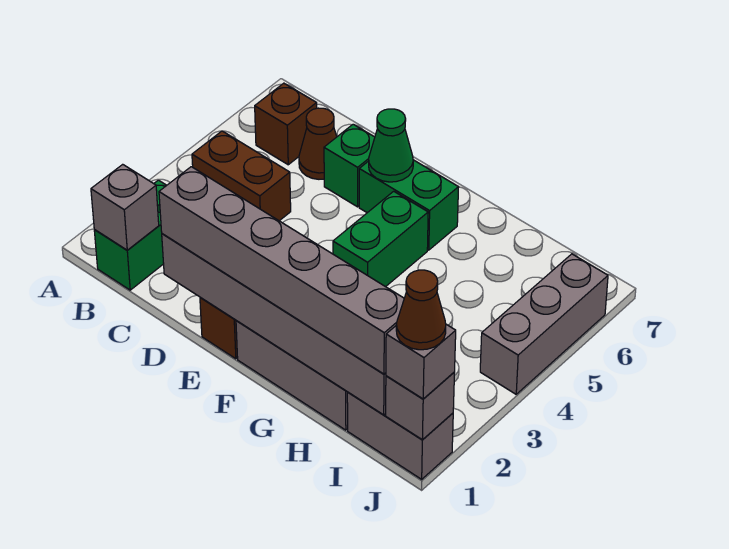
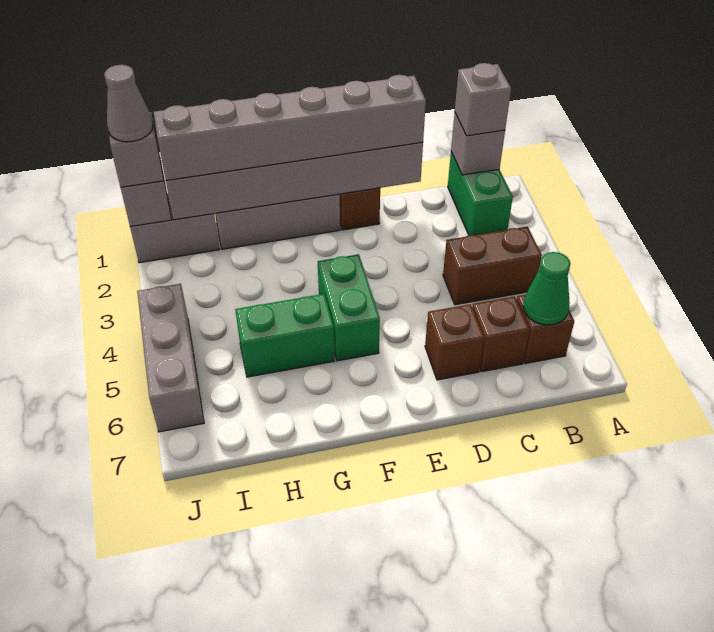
none -> grey 1x1 brick [455,63,511,136]
brown 1x1 cone [299,108,337,179] -> brown 1x1 brick [472,296,530,372]
green 1x1 brick [324,124,375,207] -> brown 1x1 brick [425,304,484,380]
green 1x2 brick [359,160,459,250] -> green 1x2 brick moved to [235,294,335,377]
green 1x1 cone [369,109,413,182] -> green 1x1 cone moved to [523,252,571,325]
brown 1x1 cone [396,270,446,350] -> grey 1x1 cone [104,65,153,142]

